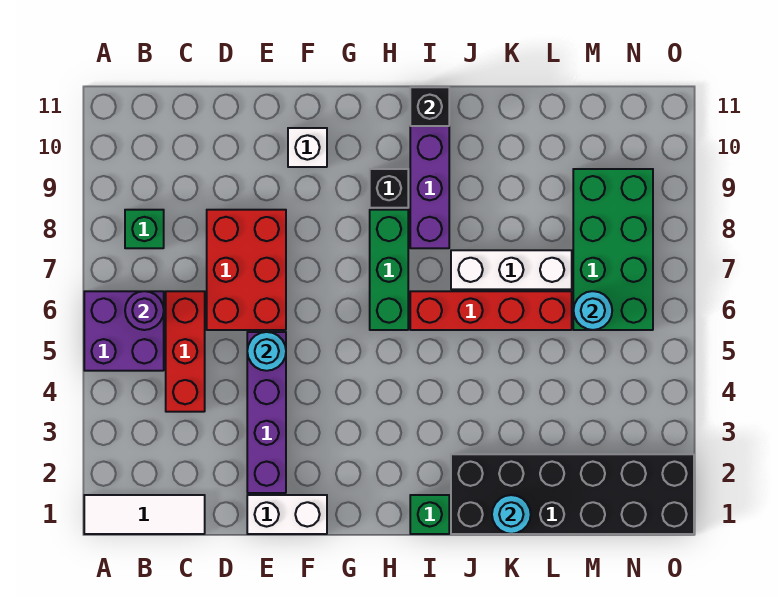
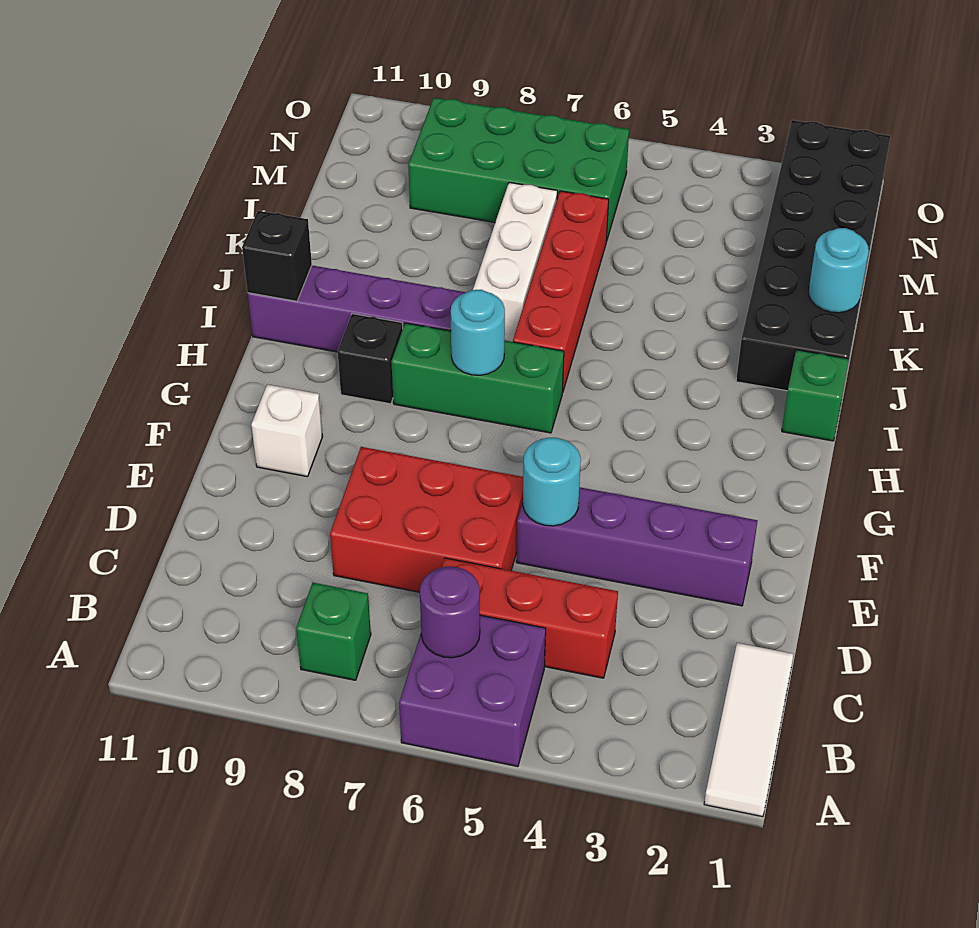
white 1x2 brick [247,495,327,534] -> none
cyan 1x1 round brick [573,291,612,330] -> cyan 1x1 round brick moved to [451,290,505,375]

